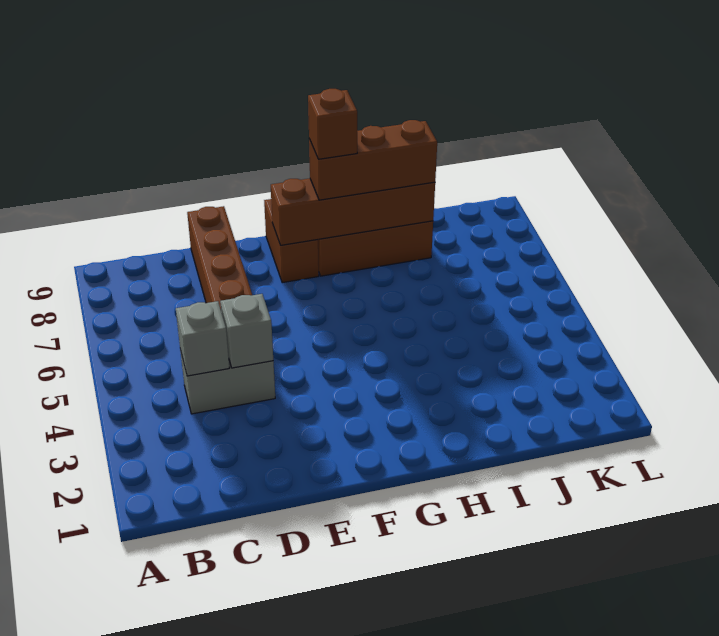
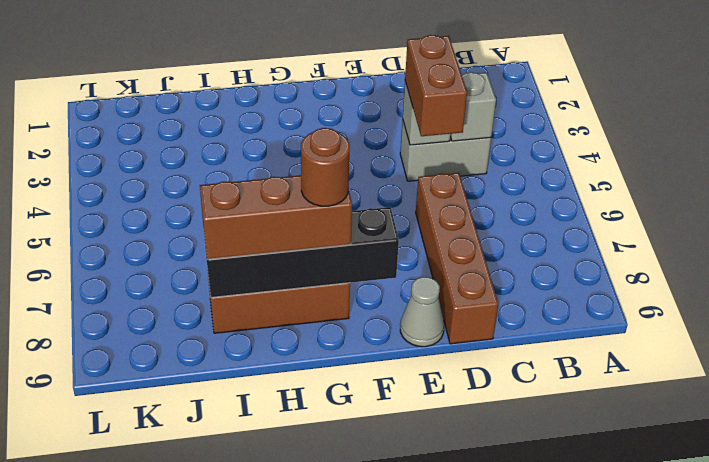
none -> grey 1x1 cone [400,277,444,347]
brown 1x2 brick [264,199,319,283] -> brown 1x2 brick moved to [405,35,467,136]
brown 1x4 brick [271,178,435,245] -> black 1x4 brick [204,207,399,298]
brown 1x1 brick [308,89,357,159] -> brown 1x1 round brick [301,128,349,206]

